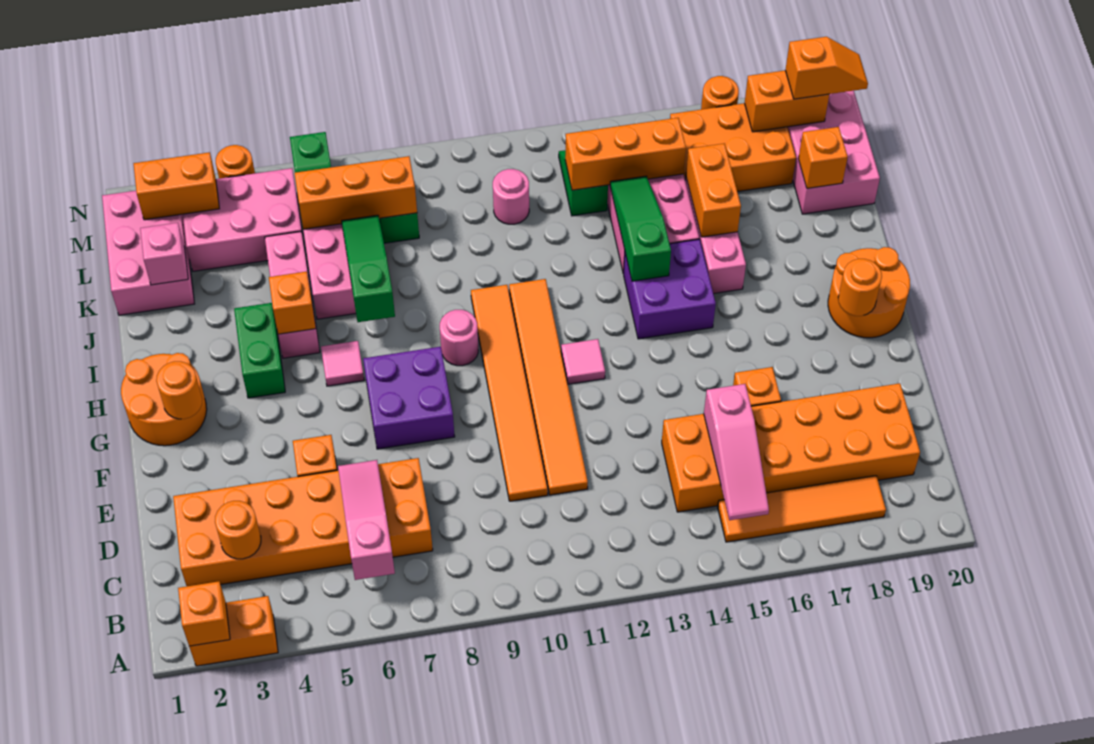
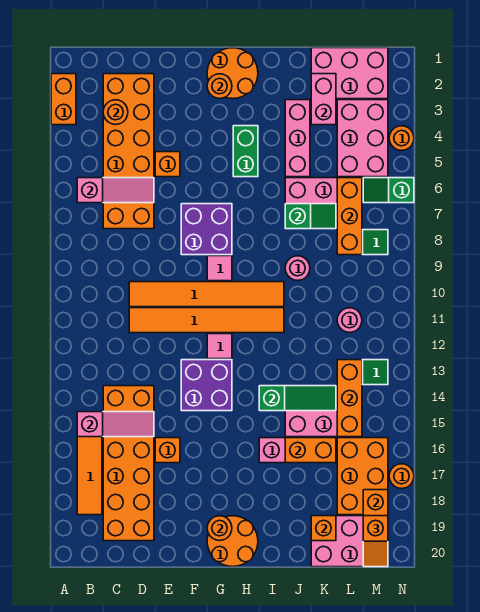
orange 1x1 brick [178,581,230,646] -> none
pink 1x3 slope [704,384,769,520] -> pink 1x3 slope turned to [77,412,154,437]
green 1x2 brick [234,303,285,398] -> green 1x2 brick turned to [233,126,258,177]
pink 1x1 tile [321,341,364,386] -> pink 1x1 tile moved to [207,256,232,281]
pink 1x1 round brick [440,310,478,366] -> pink 1x1 round brick moved to [285,256,310,281]
purple 2x2 brick [623,239,716,339] -> purple 2x2 brick moved to [181,360,232,411]
pink 1x3 brick [265,231,320,358] -> pink 1x3 brick turned to [285,100,310,177]
orange 1x1 brick [269,272,316,334] -> none
green 1x3 slope [342,215,395,322] -> green 1x2 slope [285,204,336,229]
pink 1x1 brick [140,223,188,285] -> pink 1x2 brick [311,74,336,125]
orange 1x2 brick [133,152,219,220] -> none

